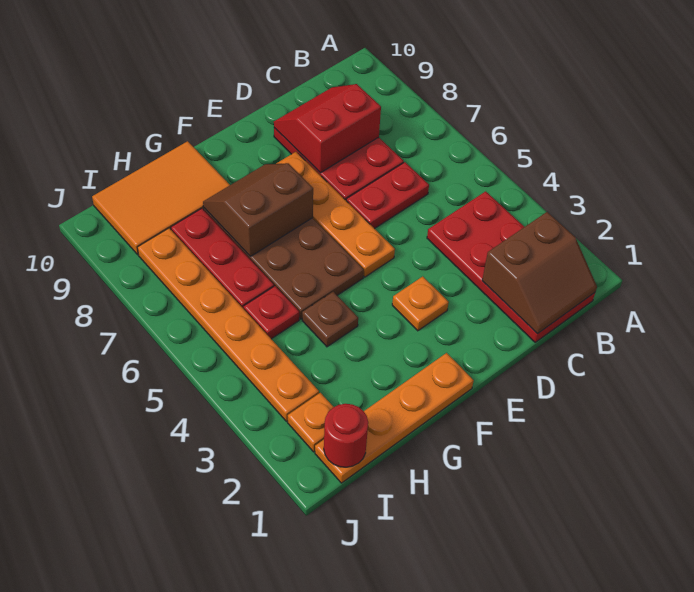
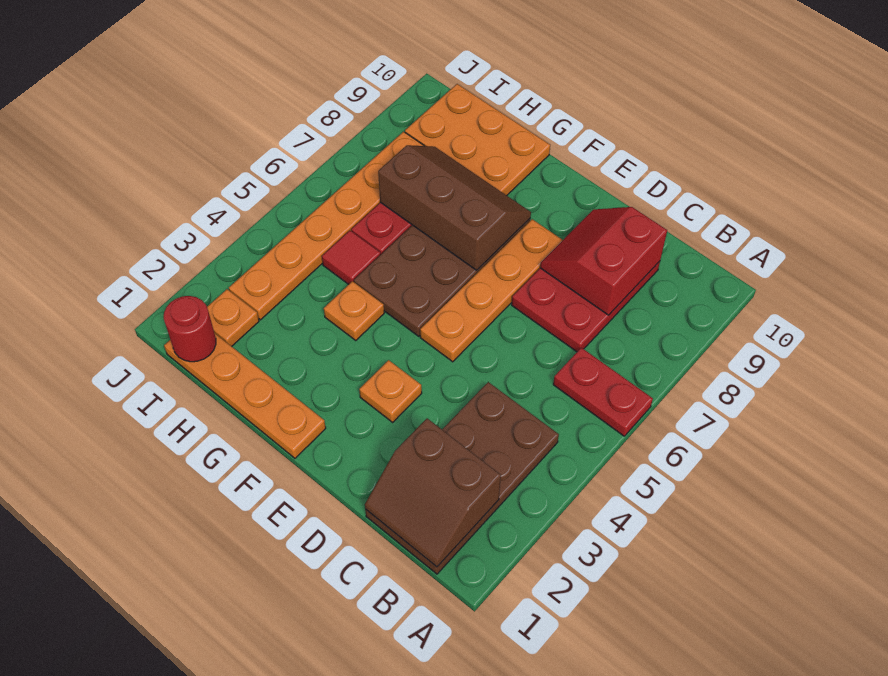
red 2x4 plate [427,191,595,342] -> brown 2x4 plate [365,382,559,574]
red 1x2 plate [346,162,429,229] -> red 1x2 plate moved to [553,348,653,436]
red 2x2 slope [274,84,381,173] -> red 2x2 slope turned to [540,207,667,315]
brown 2x2 slope [203,163,313,256] -> brown 2x3 slope [378,145,531,270]
brown 1x1 plate [302,292,358,347] -> orange 1x1 plate [324,281,384,340]
orange 2x3 tile [92,141,230,255] -> orange 2x3 plate [405,84,550,195]
red 1x1 plate [244,286,299,339] -> red 1x1 tile [322,231,381,284]

